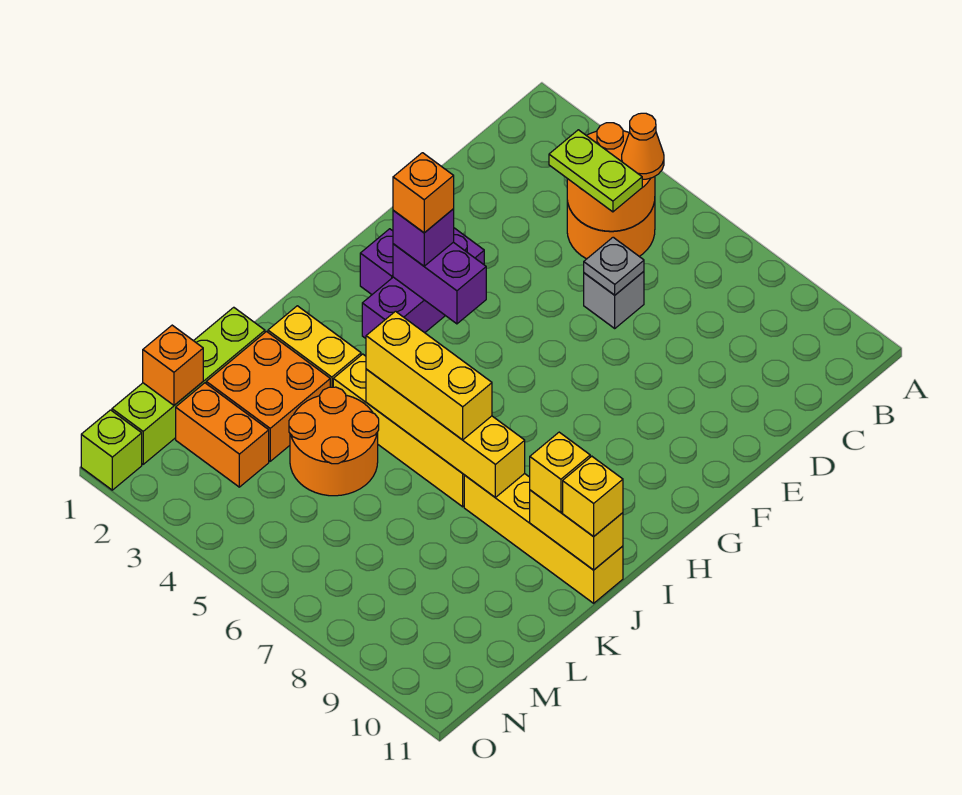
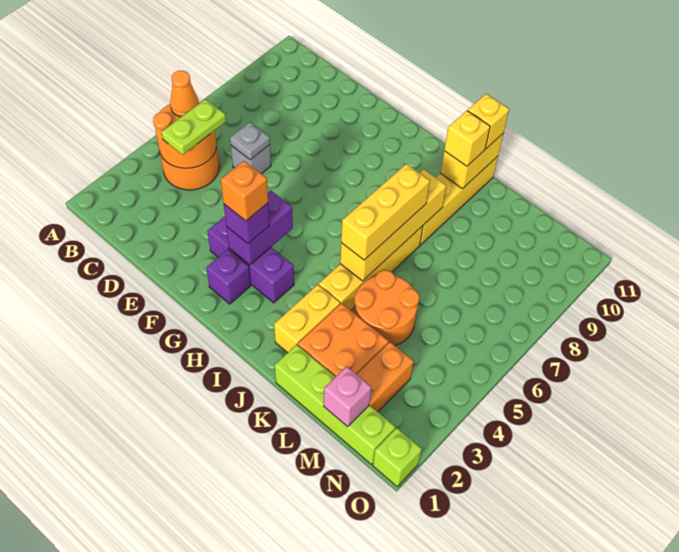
orange 1x1 brick [143,325,203,405] -> pink 1x1 brick [324,367,371,427]

